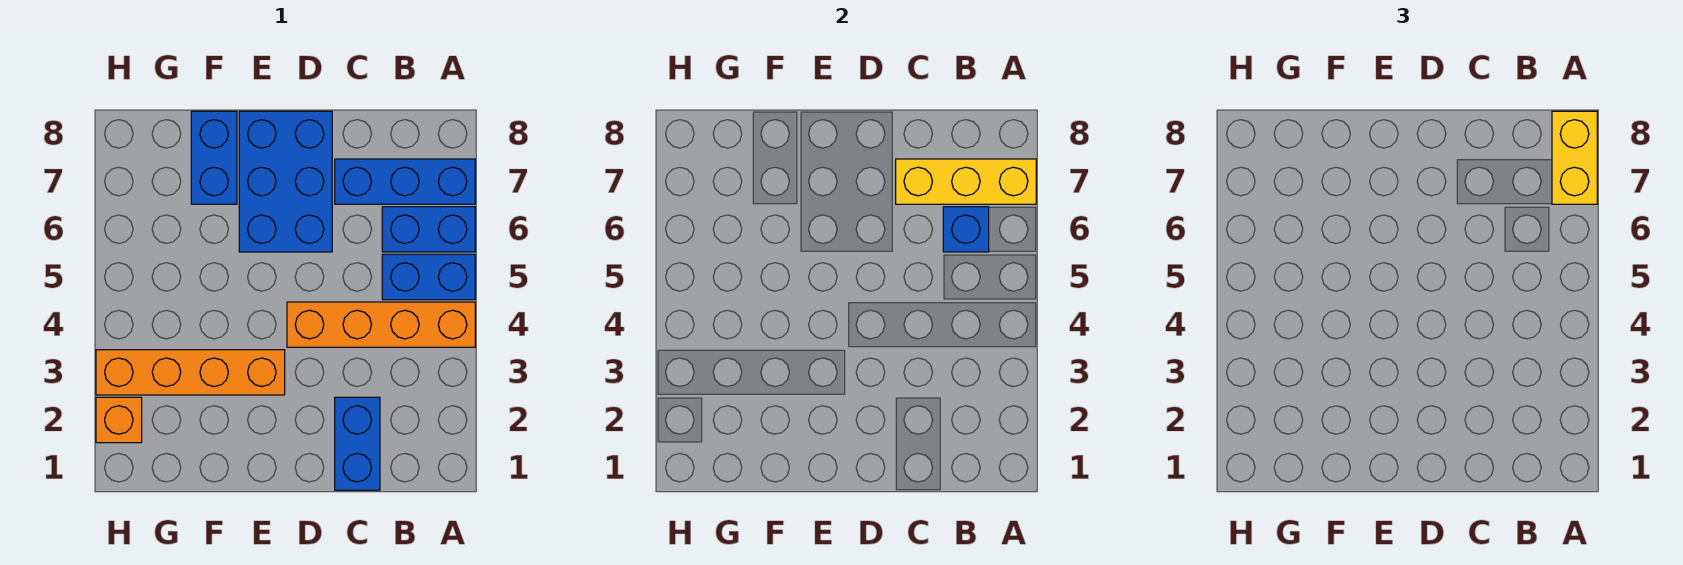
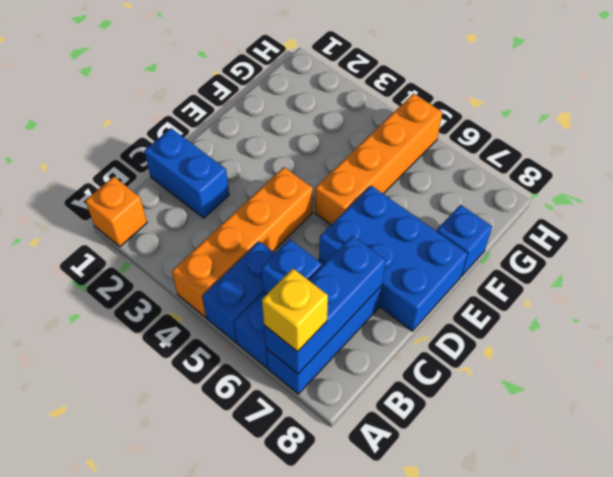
yellow 1x3 brick [896,159,1036,204] -> blue 1x3 brick [264,236,386,374]
yellow 1x2 brick [1552,111,1597,204] -> yellow 1x1 brick [262,269,328,352]
orange 1x4 brick [96,350,285,395] -> orange 1x4 brick moved to [315,93,442,225]
blue 1x2 brick [191,111,237,204] -> blue 1x1 brick [437,205,492,276]
orange 1x1 brick [96,397,142,443] -> orange 1x1 brick moved to [85,176,147,247]

